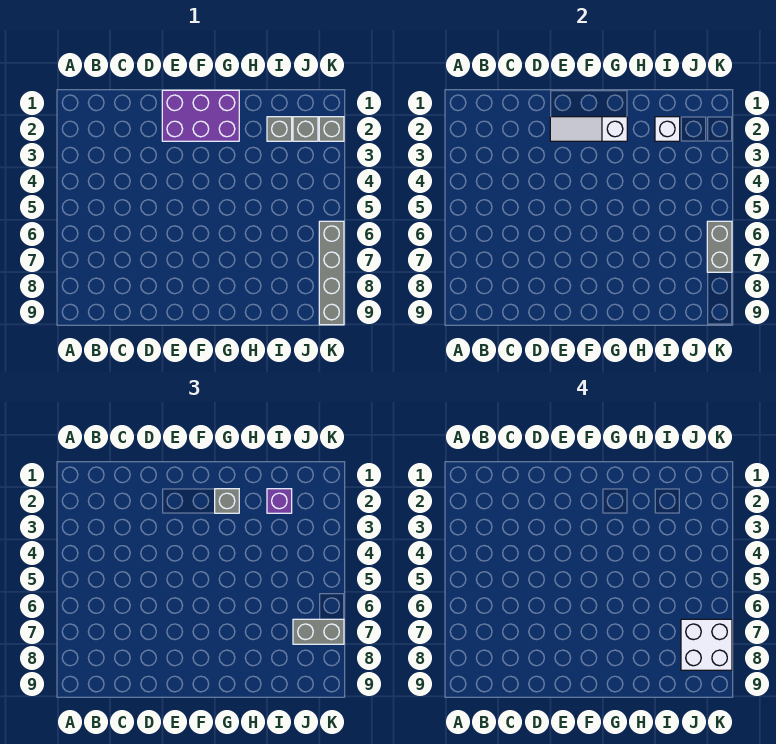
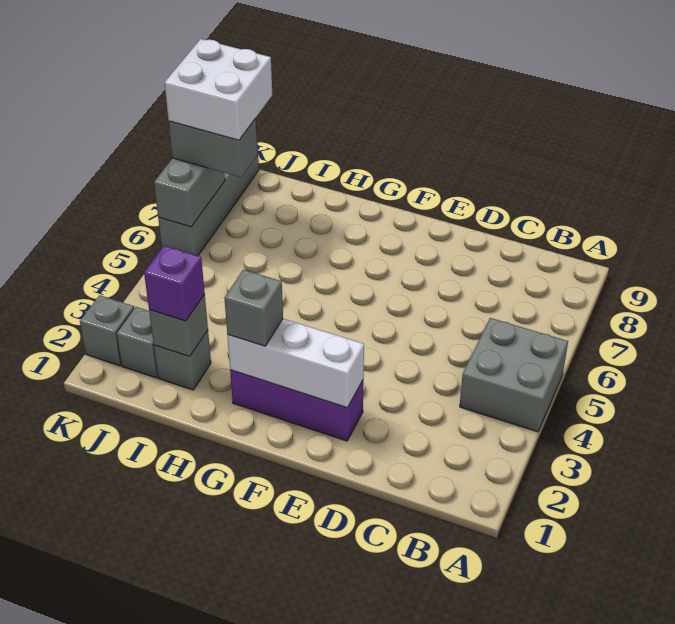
none -> grey 2x2 brick [460,318,568,432]
purple 2x3 brick [162,90,239,141] -> purple 1x3 brick [230,370,363,441]
white 1x3 slope [550,117,627,141] -> white 1x3 brick [227,319,364,408]
white 1x1 brick [655,117,680,141] -> grey 1x1 brick [149,294,208,356]

